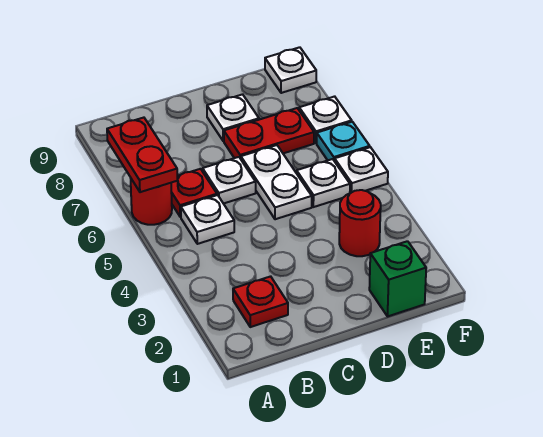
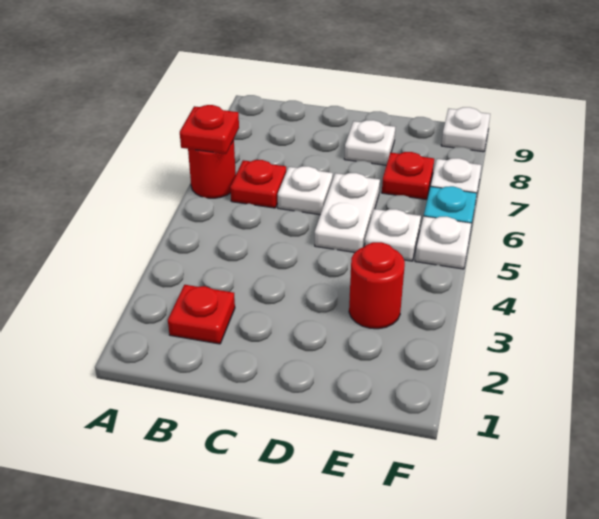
red 1x2 plate [107,118,177,192] -> red 1x1 plate [180,105,239,154]
white 1x1 plate [181,195,234,244] -> none
red 1x2 plate [224,108,314,159] -> red 1x1 plate [382,152,434,200]
green 1x1 brick [369,241,426,317] -> none

